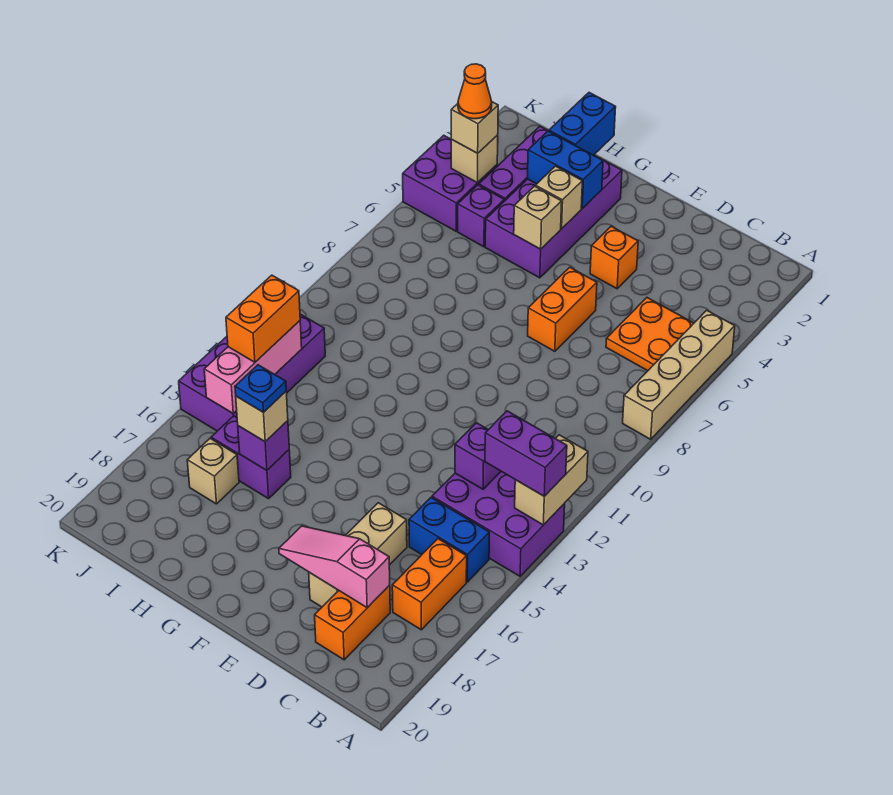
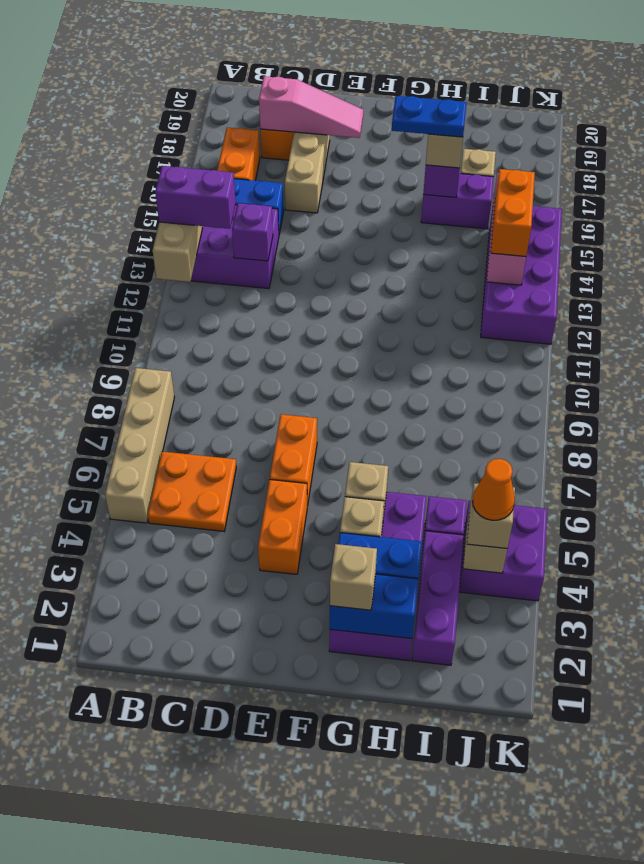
orange 1x1 brick [590,226,638,289] -> orange 1x2 brick [258,480,307,574]
none -> tan 1x1 brick [330,544,377,610]
blue 1x2 brick [549,93,616,155] -> blue 1x2 brick turned to [330,574,418,639]
blue 1x1 plate [235,365,286,412] -> blue 1x2 plate [392,96,467,137]

